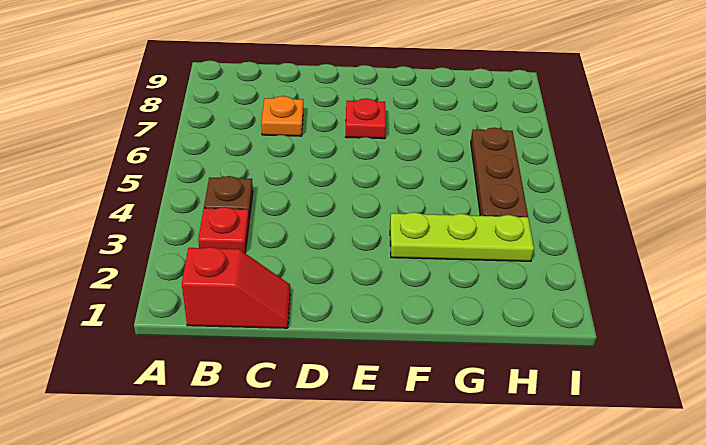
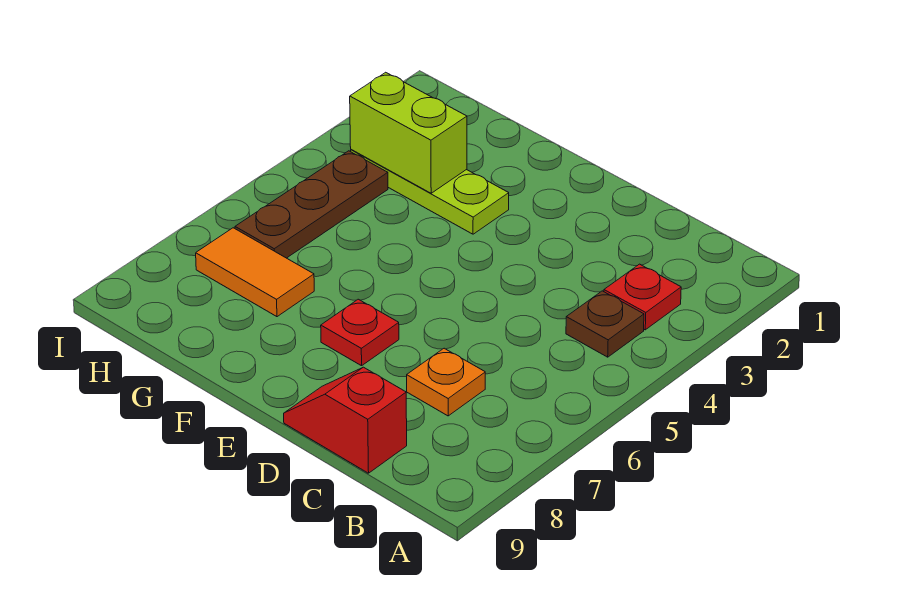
red 1x2 slope [182,247,290,328] -> red 1x2 slope moved to [284,367,407,473]
none -> lime 1x2 brick [350,72,467,193]
none -> orange 1x2 tile [196,228,314,317]

